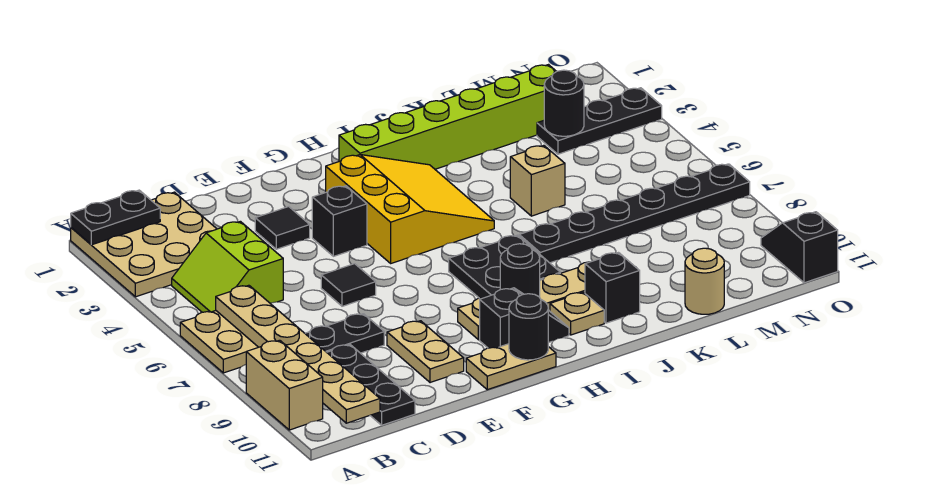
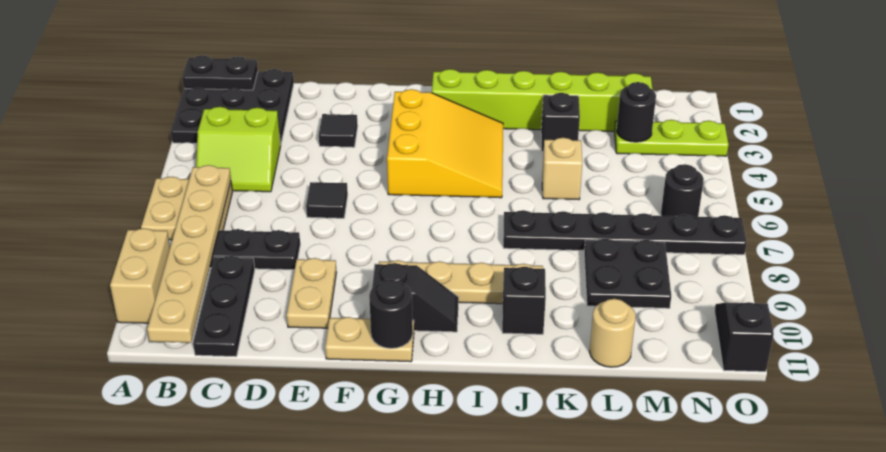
tan 3x3 plate [71,192,216,297] -> black 3x3 plate [171,69,294,145]
lime 2x2 slope [172,221,283,312] -> lime 2x2 slope turned to [196,107,281,192]
black 1x1 brick [312,186,367,256] -> black 1x1 brick moved to [541,93,580,152]
black 2x2 plate [449,235,560,298] -> black 2x2 plate moved to [584,239,671,308]
black 1x1 round brick [500,244,540,297] -> black 1x1 round brick moved to [661,164,704,217]
tan 1x1 plate [550,292,604,335] -> none
black 1x3 plate [537,88,662,154] -> lime 1x3 plate [615,120,729,156]

